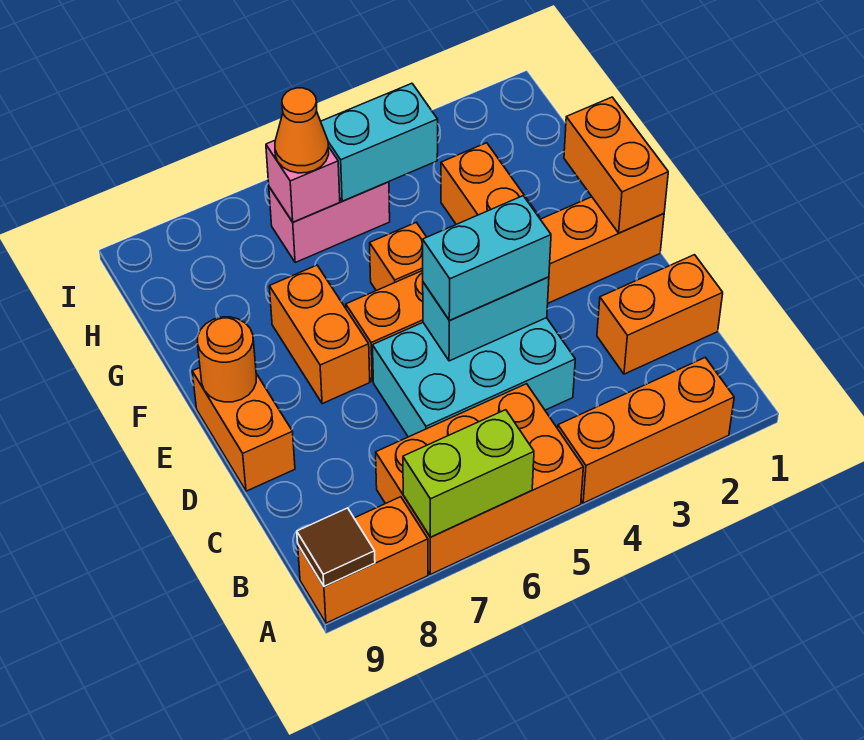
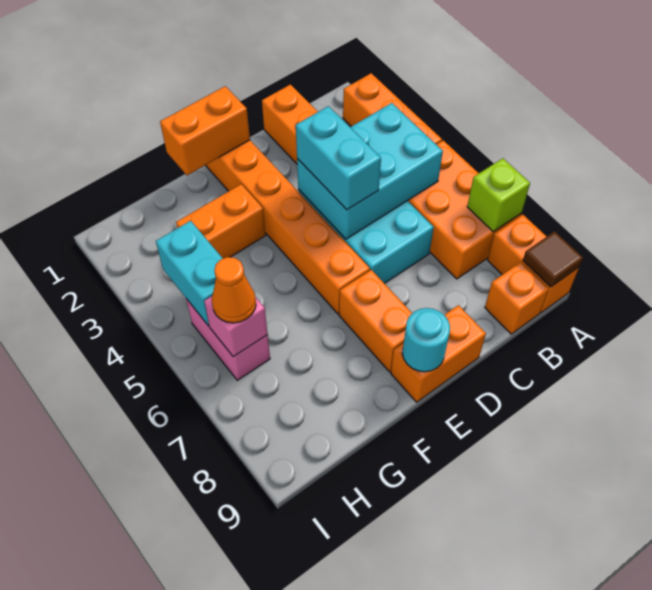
lime 1x2 brick [403,410,534,537] -> lime 1x1 brick [467,158,530,232]
cyan 1x2 brick [423,277,549,361] -> cyan 2x3 brick [297,103,443,239]
orange 1x2 brick [269,265,370,404] -> orange 1x2 brick turned to [339,270,412,372]
orange 1x1 round brick [197,317,256,402] -> cyan 1x1 round brick [402,308,450,372]
orange 1x1 brick [370,222,426,291] -> orange 1x1 brick moved to [485,262,549,334]

